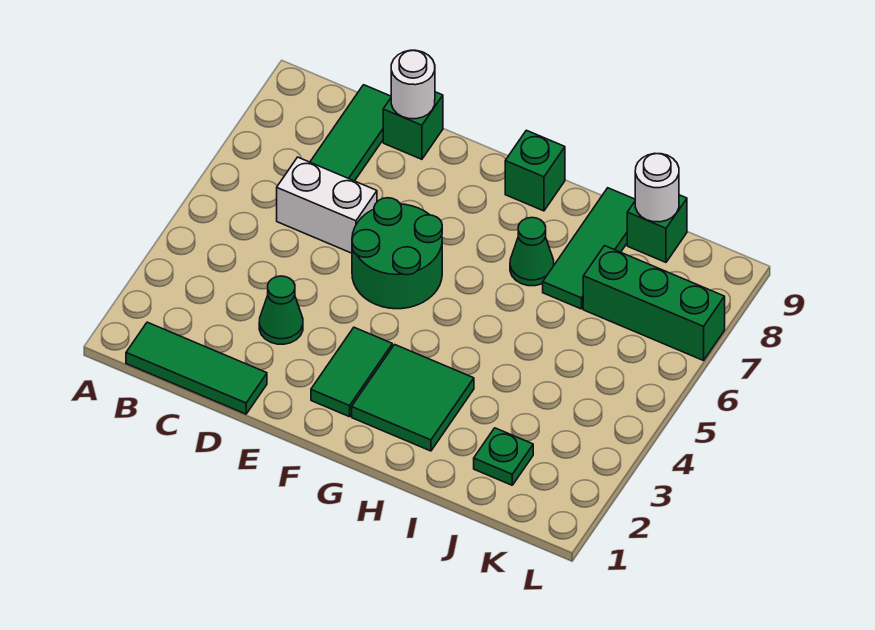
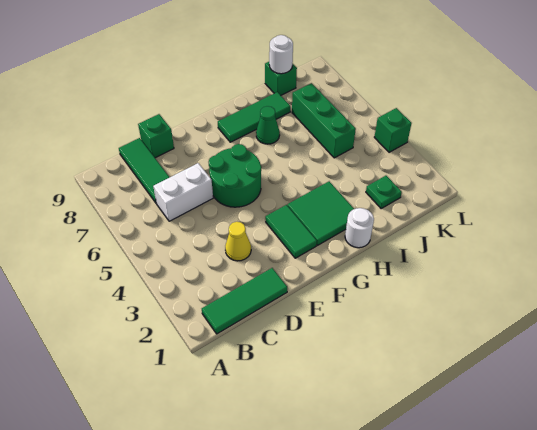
green 1x1 cone [259,276,303,344] -> yellow 1x1 cone [225,222,251,261]
white 1x1 round brick [391,50,435,119] -> white 1x1 round brick moved to [345,208,374,248]
green 1x1 brick [505,130,565,211] -> green 1x1 brick moved to [374,108,412,152]
green 1x3 tile [543,188,635,309] -> green 1x3 tile turned to [218,92,290,142]
green 1x3 brick [583,246,725,361] -> green 1x3 brick turned to [292,83,356,158]

